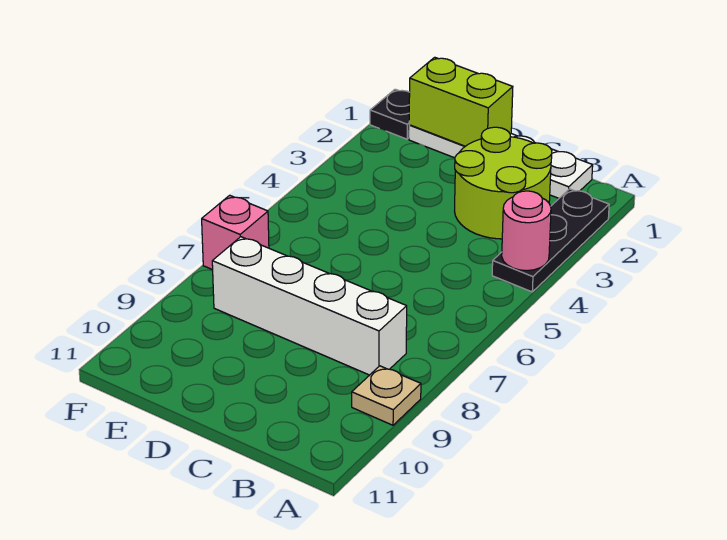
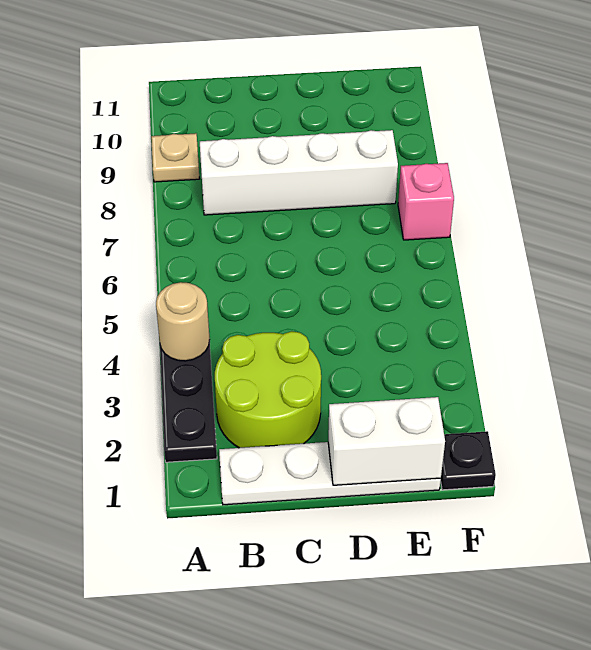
pink 1x1 round brick [502,191,551,271] -> tan 1x1 round brick [156,282,210,361]
lime 1x2 brick [409,57,513,146] -> white 1x2 brick [328,397,445,485]

